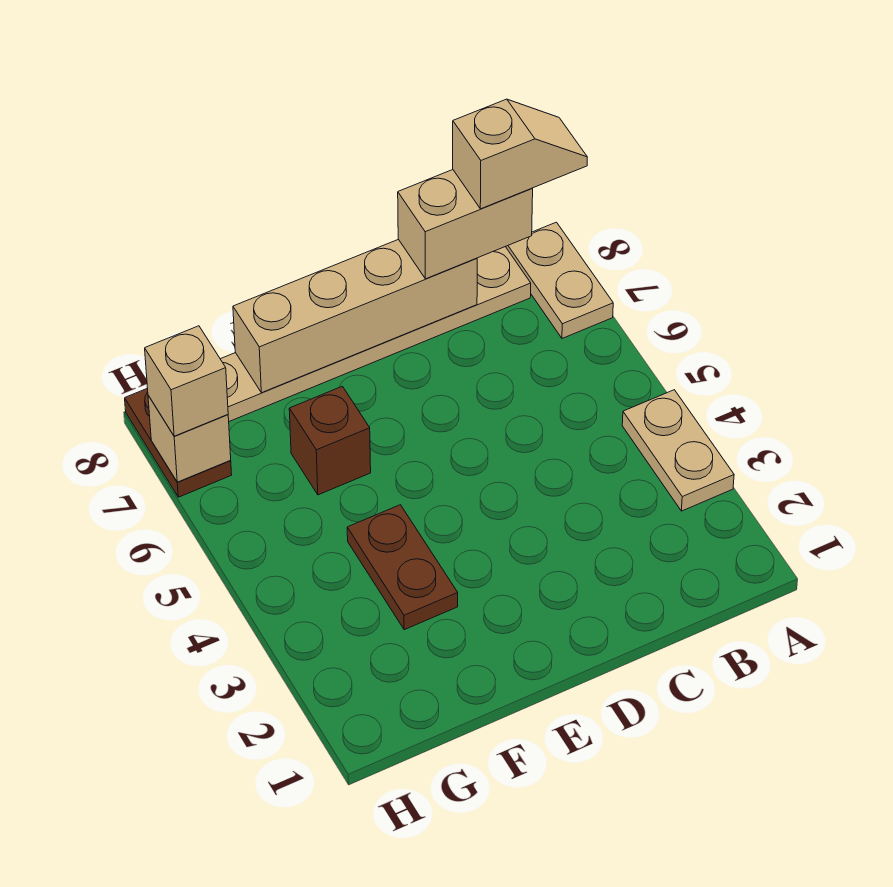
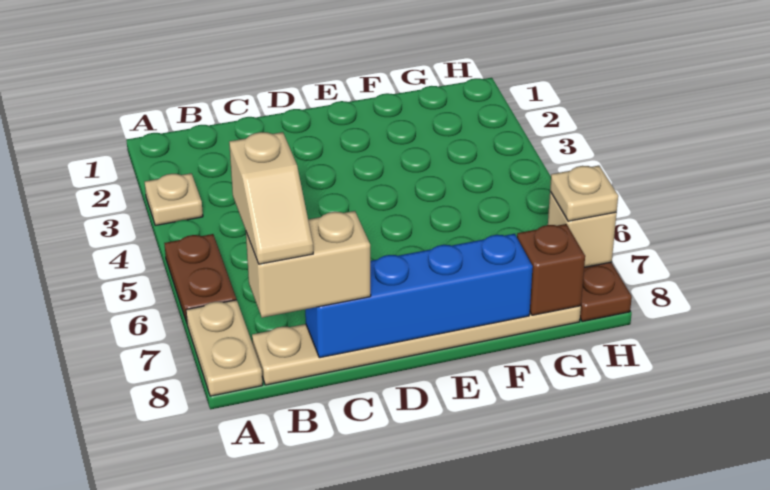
tan 1x2 plate [622,390,734,511] -> tan 1x1 plate [145,173,203,225]
tan 1x2 slope [453,99,587,209] -> tan 1x2 slope turned to [229,132,313,264]
tan 1x4 brick [233,239,477,393] -> blue 1x4 brick [305,234,533,358]
brown 1x2 plate [347,505,458,630] -> brown 1x2 plate moved to [164,234,236,323]
brown 1x1 brick [289,386,371,495] -> brown 1x1 brick moved to [517,224,585,315]
tan 1x1 brick [145,326,228,436] -> tan 1x1 plate [550,166,618,221]

